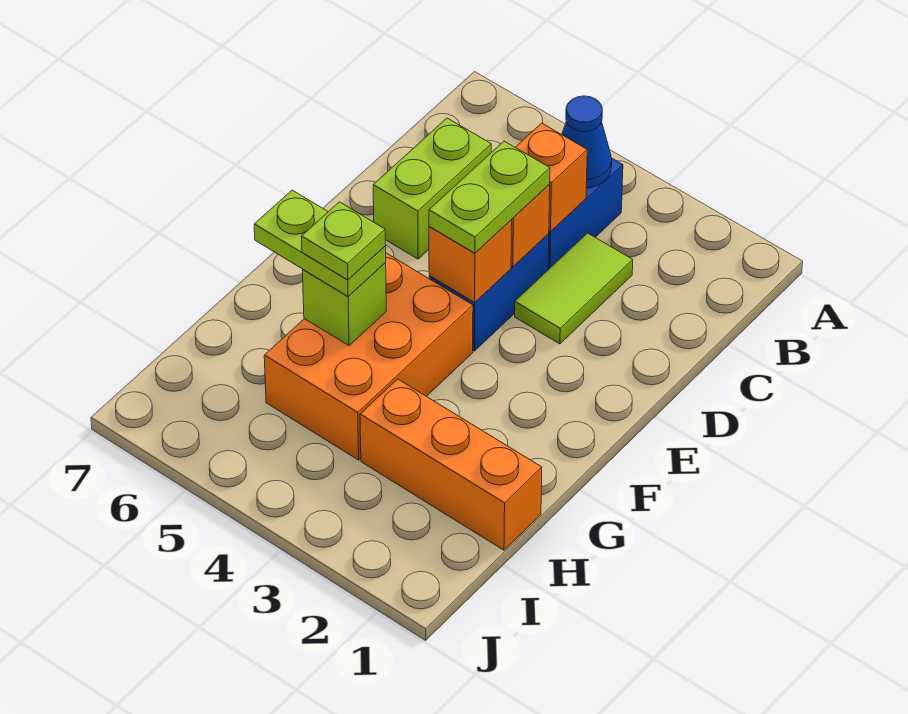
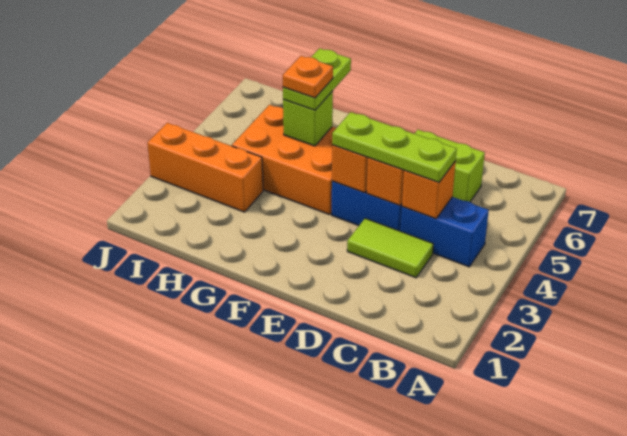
blue 1x1 cone [562,96,612,188] -> none
lime 1x2 plate [429,141,550,253] -> lime 1x3 plate [332,112,457,183]
lime 1x1 plate [301,202,386,280] -> orange 1x1 plate [283,56,333,98]
orange 1x3 brick [360,379,542,550] -> orange 1x3 brick turned to [147,123,263,212]

